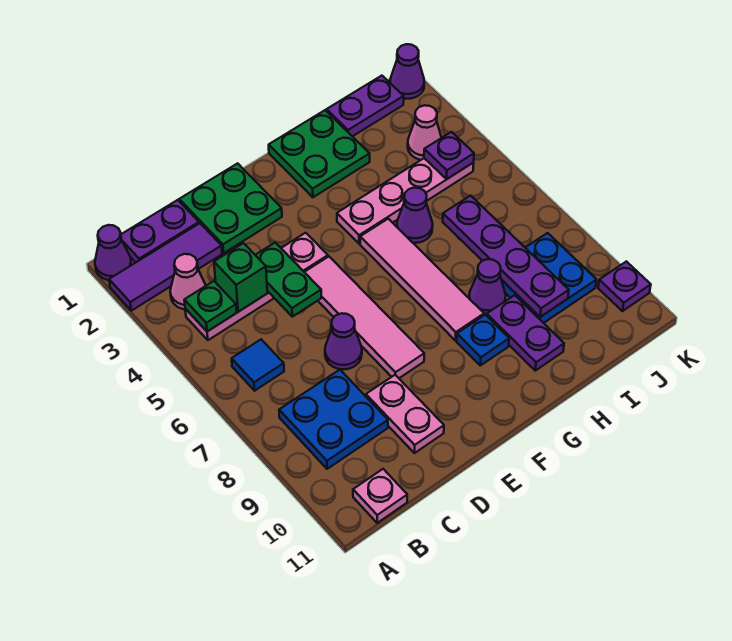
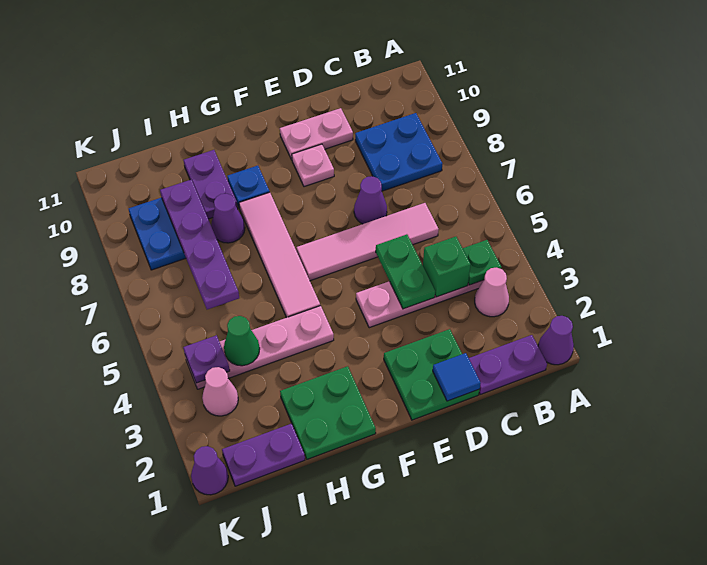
purple 1x3 tile [109,223,222,311] -> none
blue 1x1 tile [232,339,284,391] -> blue 1x1 tile moved to [433,353,481,401]
pink 1x1 plate [353,469,407,523] -> pink 1x1 plate moved to [292,144,334,187]
pink 1x2 plate [366,375,444,453] -> pink 1x2 plate turned to [280,108,353,160]
pink 1x4 tile [305,257,424,378] -> pink 1x4 tile turned to [297,203,439,281]
purple 1x1 cone [397,188,433,243] -> none
none -> green 1x1 cone [224,316,260,366]
purple 1x1 plate [598,261,651,311] -> none

